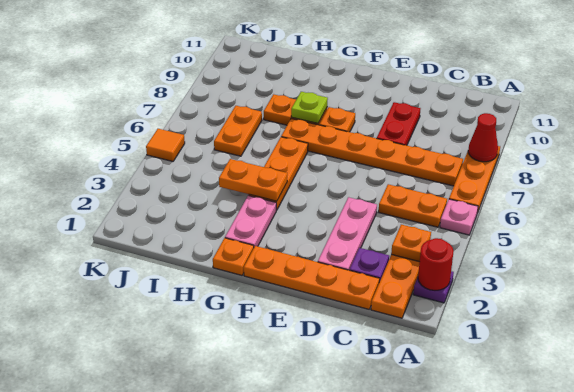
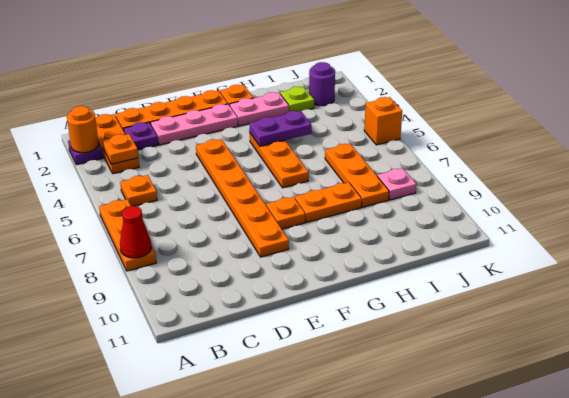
red 1x1 round brick [418,238,454,290] -> orange 1x1 round brick [67,106,99,153]
pink 1x1 plate [440,199,478,235] -> pink 1x1 plate moved to [377,168,416,200]
orange 1x2 plate [379,184,447,227] -> orange 1x1 plate [120,175,157,206]
orange 1x6 plate [281,119,463,186] -> orange 1x6 plate turned to [196,139,289,257]
pink 1x3 plate [318,197,377,270] -> pink 1x3 plate turned to [151,104,238,145]
red 1x2 plate [377,102,420,145] -> none
pink 1x2 plate [225,195,276,247] -> pink 1x2 plate turned to [230,92,289,126]
orange 1x2 plate [219,159,287,201] -> purple 1x2 plate [249,111,312,146]
lime 1x1 plate [291,92,328,123] -> lime 1x1 plate moved to [280,87,314,112]
orange 1x2 plate [214,106,262,156] -> orange 1x3 plate [325,144,389,207]
none -> purple 1x1 round brick [309,62,335,106]
orange 1x1 tile [146,129,185,161] -> orange 1x1 brick [364,97,402,145]

